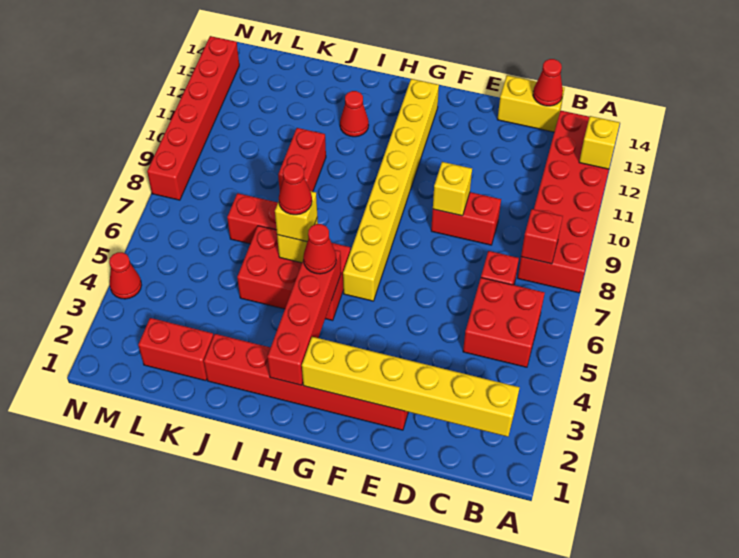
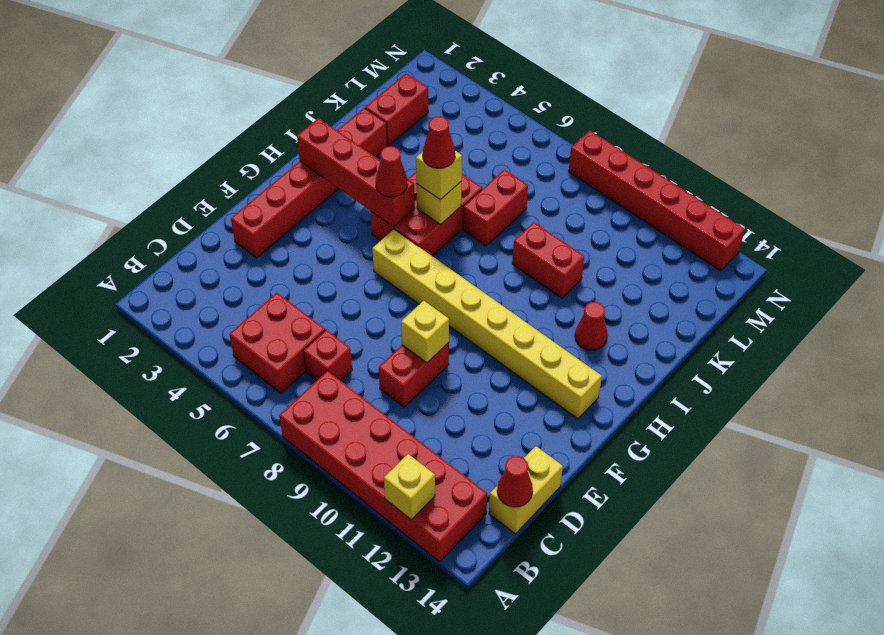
yellow 1x6 brick [302,337,520,437] -> none
red 1x1 brick [521,209,563,264] -> none
red 1x1 cone [109,252,142,299] -> none

